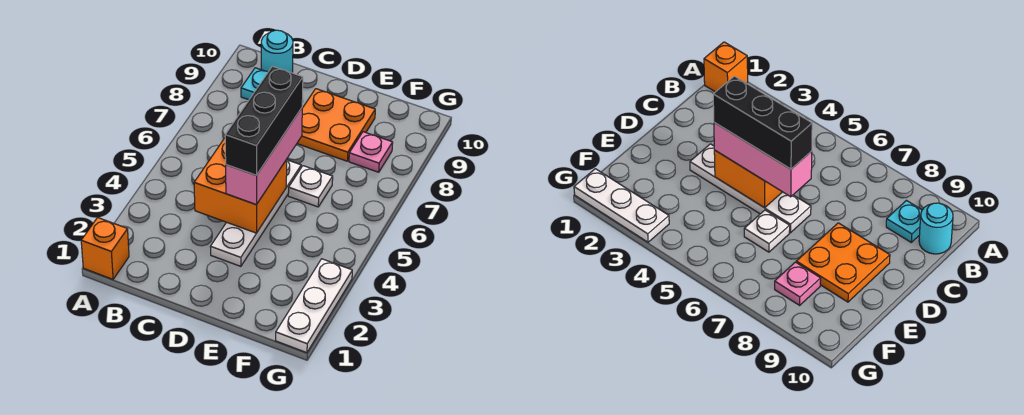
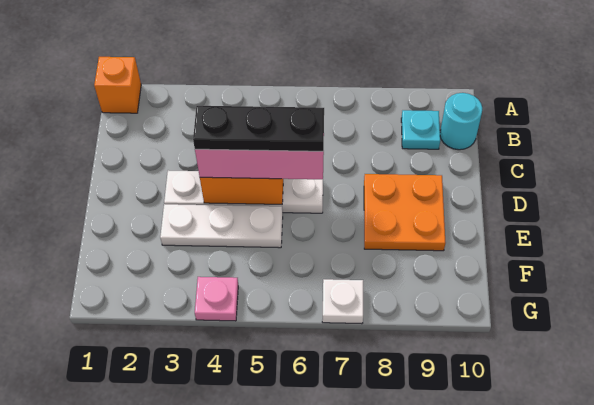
black 1x3 brick [225,66,303,175] -> black 1x3 plate [193,106,324,151]
white 1x1 plate [288,166,333,207] -> white 1x1 plate moved to [322,279,363,324]
pink 1x1 plate [349,132,393,172] -> pink 1x1 plate moved to [195,277,238,321]
white 1x3 plate [276,259,352,353] -> white 1x3 plate moved to [160,204,283,248]

